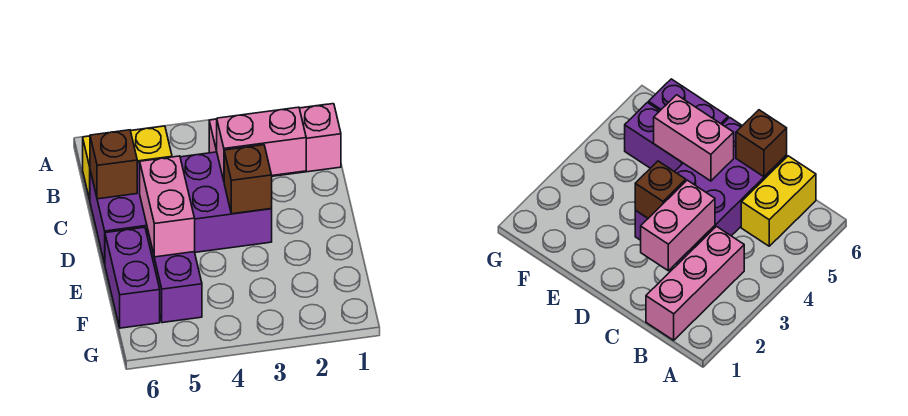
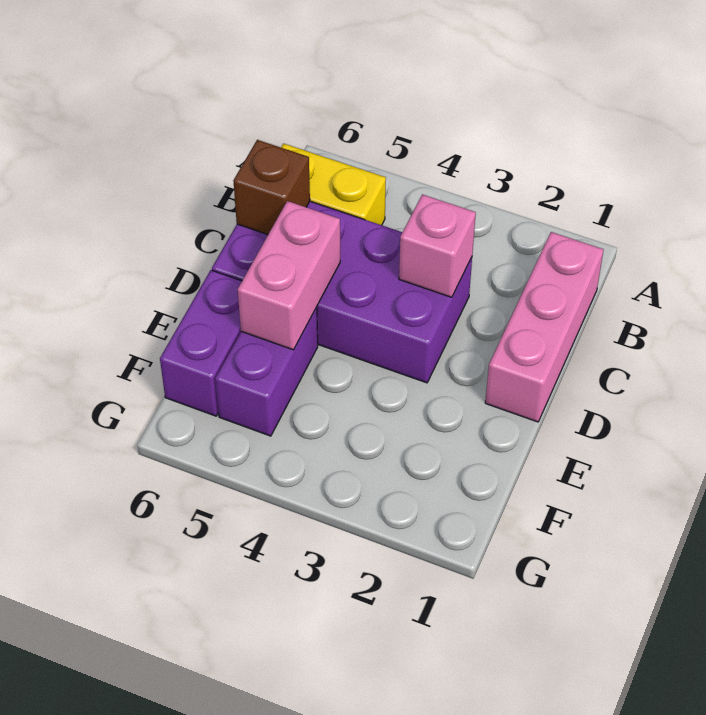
pink 1x3 brick [209,104,341,176] -> pink 1x3 brick turned to [485,232,604,422]
pink 1x2 brick [216,107,306,181] -> pink 1x1 brick [399,194,476,297]
brown 1x1 brick [224,145,272,214] -> none

